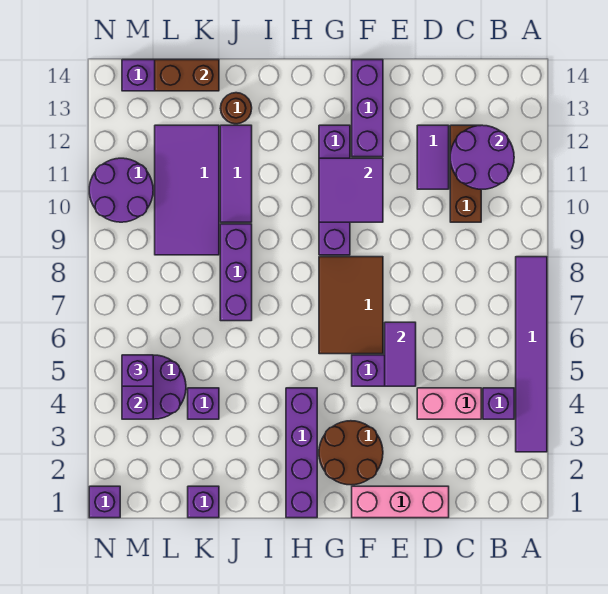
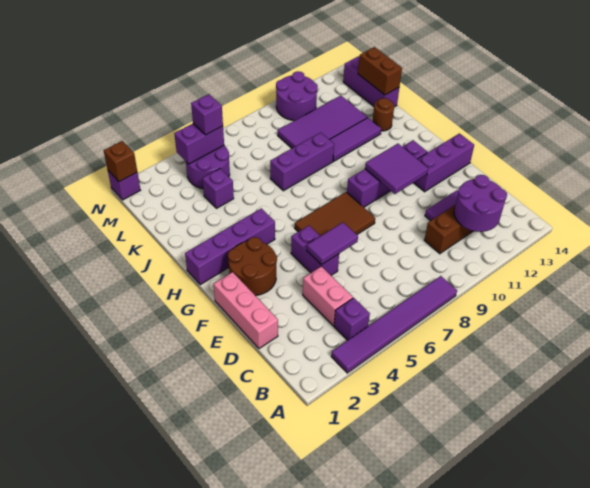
purple 1x1 brick [188,486,219,518] -> none
none -> brown 1x1 brick [104,141,137,182]

